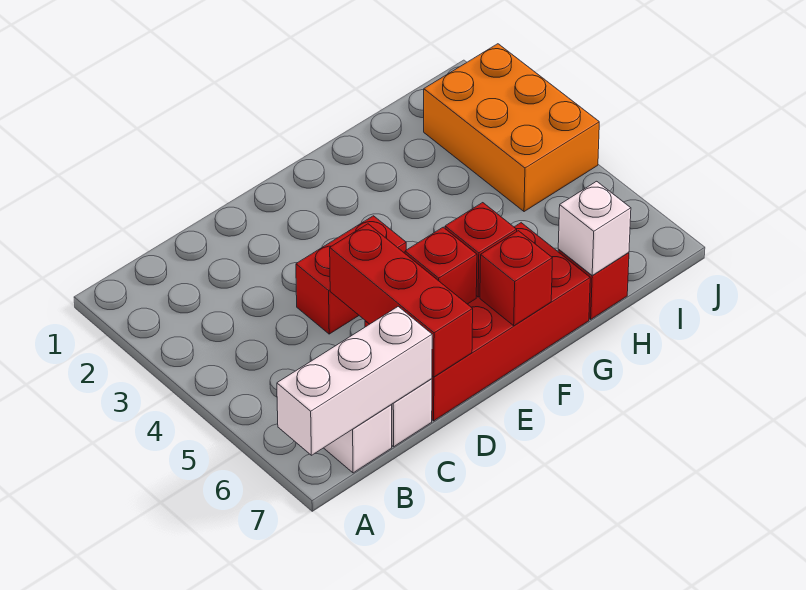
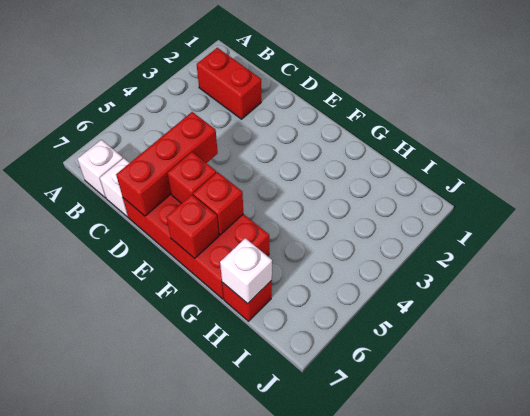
white 1x3 brick [277,307,432,455] -> none
red 1x2 brick [296,216,406,334] -> red 1x2 brick moved to [197,48,261,119]
orange 2x3 brick [424,44,599,212] -> none

